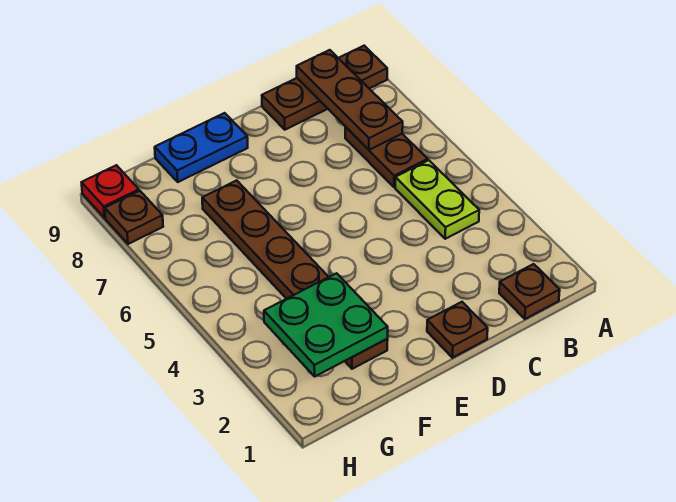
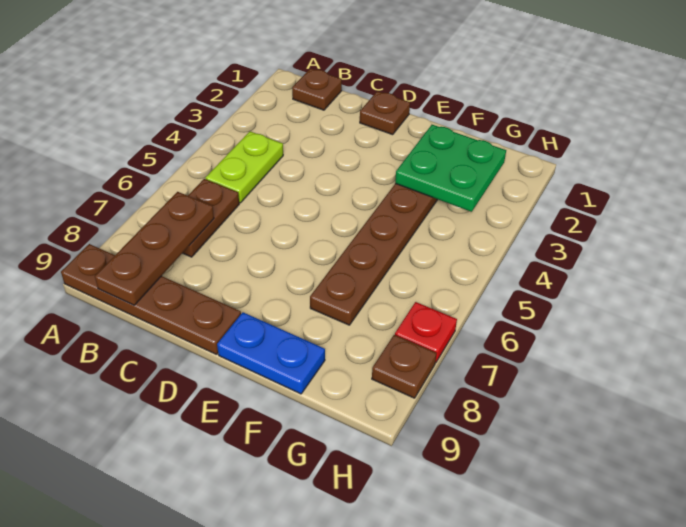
brown 1x3 plate [262,46,387,130] -> brown 1x4 plate [61,244,241,355]
red 1x1 plate [82,165,139,218] -> red 1x1 plate moved to [395,302,457,363]

